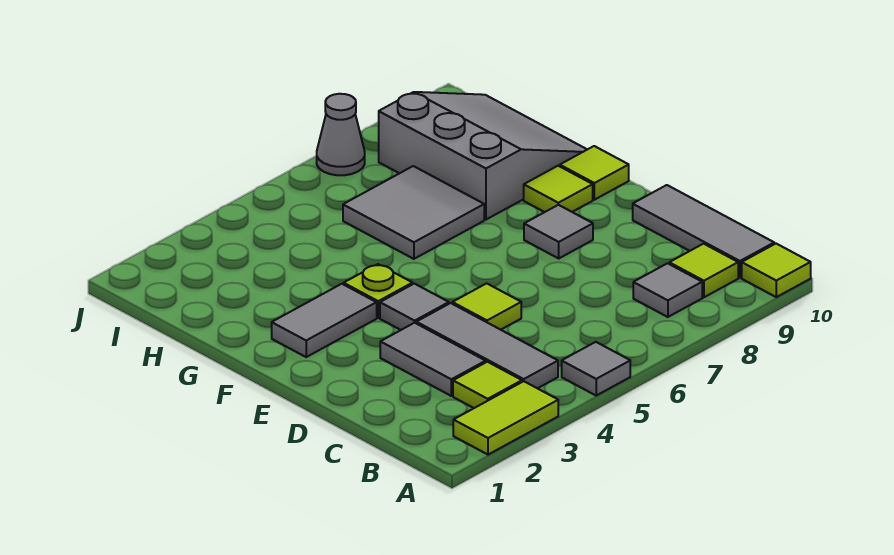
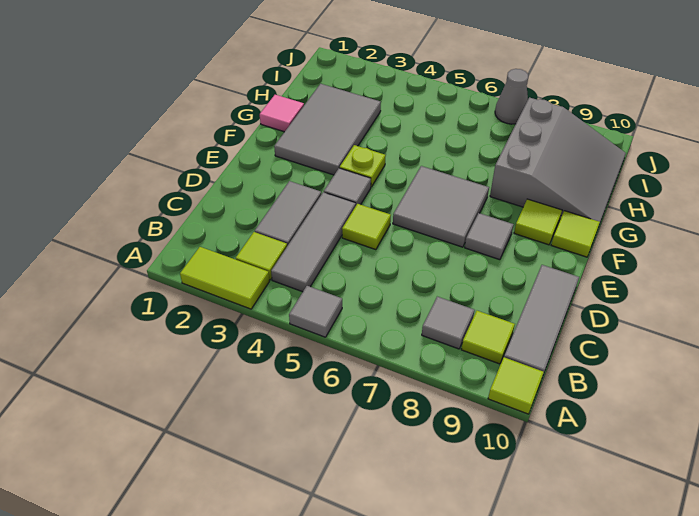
grey 1x2 tile [272,284,377,357] -> grey 2x3 tile [274,84,381,175]
none -> pink 1x1 tile [260,95,304,132]
grey 2x2 tile [343,166,484,259] -> grey 2x2 tile moved to [393,166,489,247]

